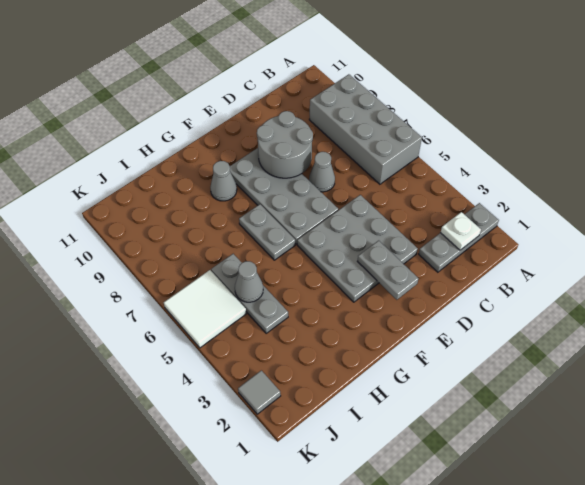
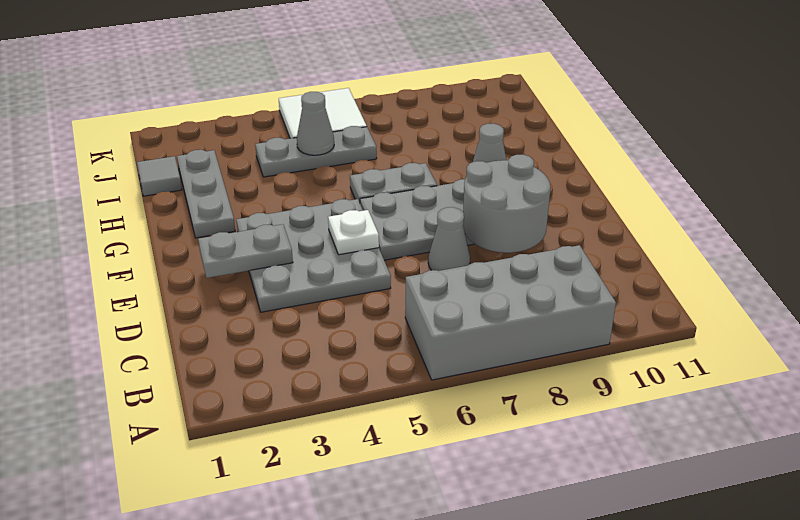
grey 1x3 plate [419,203,499,272] -> grey 1x3 plate moved to [177,150,235,238]
white 1x1 plate [440,212,481,250] -> white 1x1 plate moved to [328,210,379,255]
grey 1x1 tile [238,370,281,414] -> grey 1x1 tile moved to [137,156,182,196]

